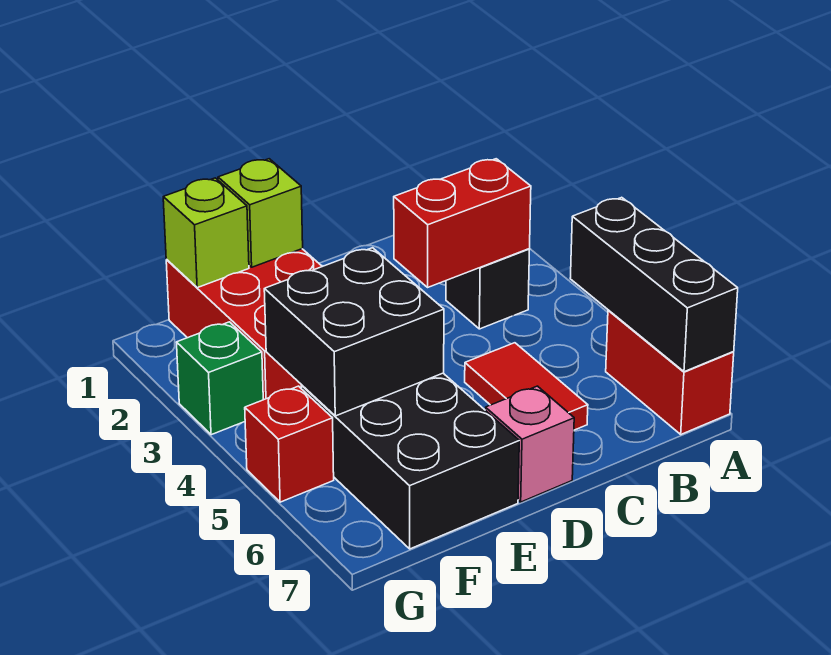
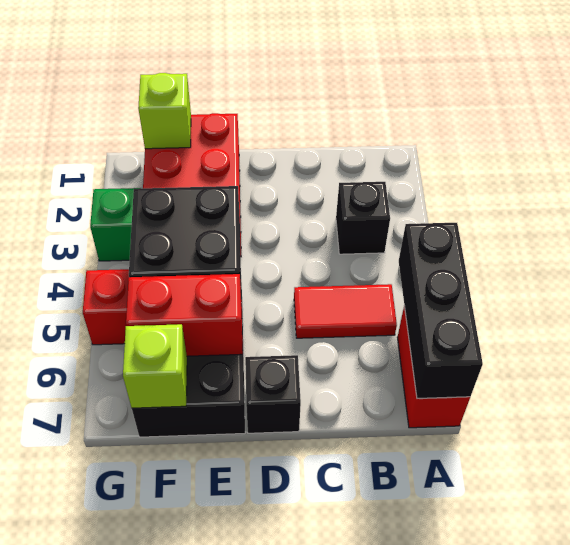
red 1x2 brick [394,159,531,287] -> red 1x2 brick moved to [126,274,243,356]
red 1x2 tile [465,343,588,430] -> red 1x2 tile turned to [294,284,397,338]
pink 1x1 brick [485,386,574,502] -> black 1x1 brick [245,355,301,433]
lime 1x1 brick [218,159,303,267] -> lime 1x1 brick moved to [123,324,187,408]

